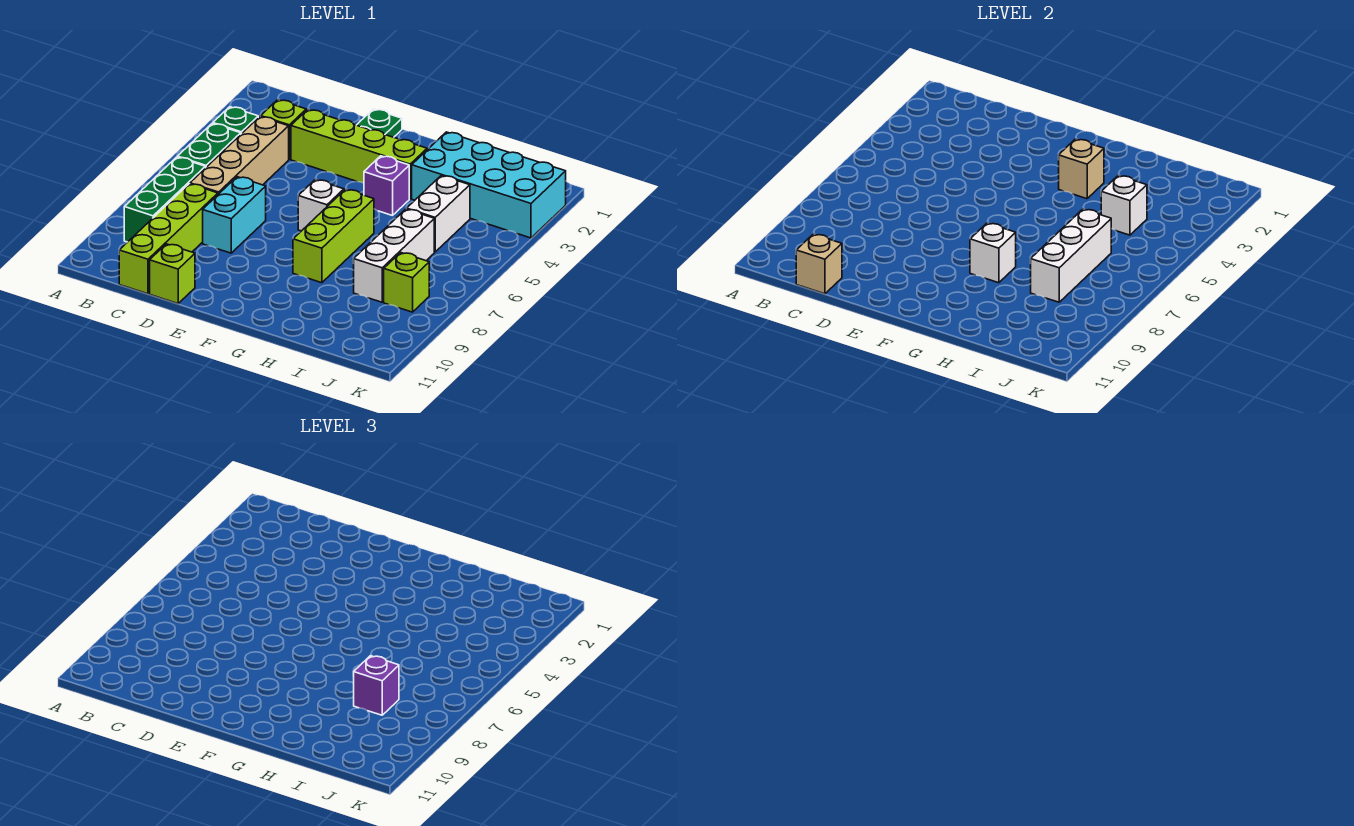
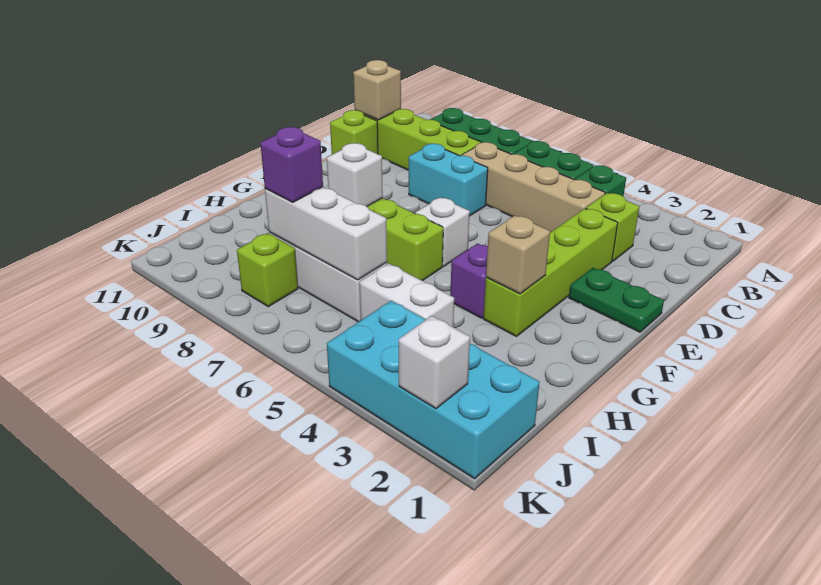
cyan 2x4 brick [412,132,566,238] -> cyan 2x4 brick turned to [327,301,540,479]
white 1x1 brick [1101,175,1147,235] -> white 1x1 brick moved to [399,316,470,409]

